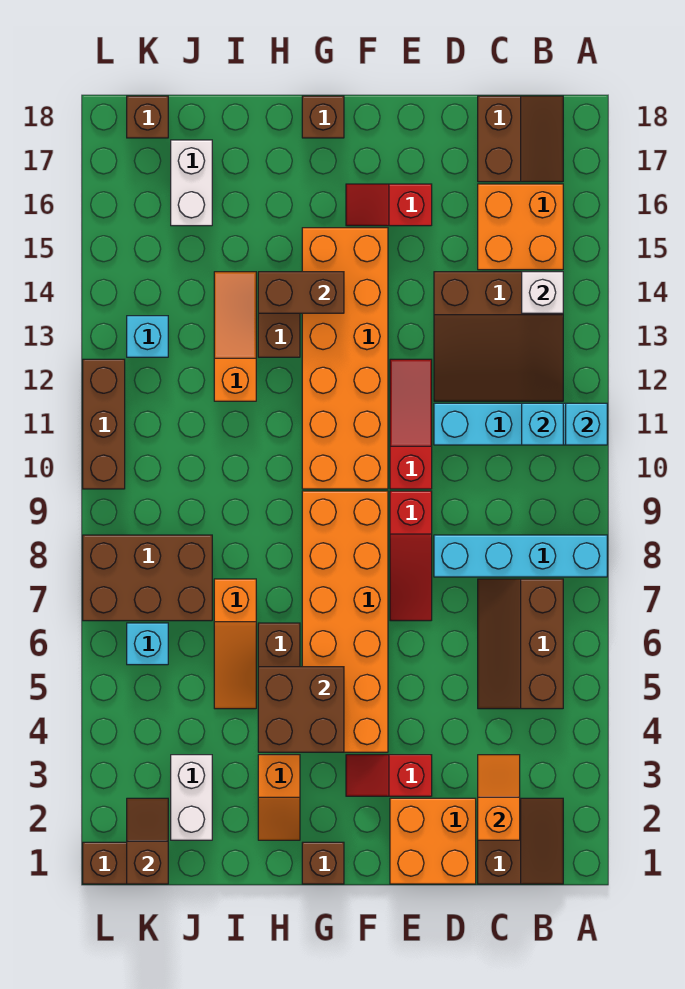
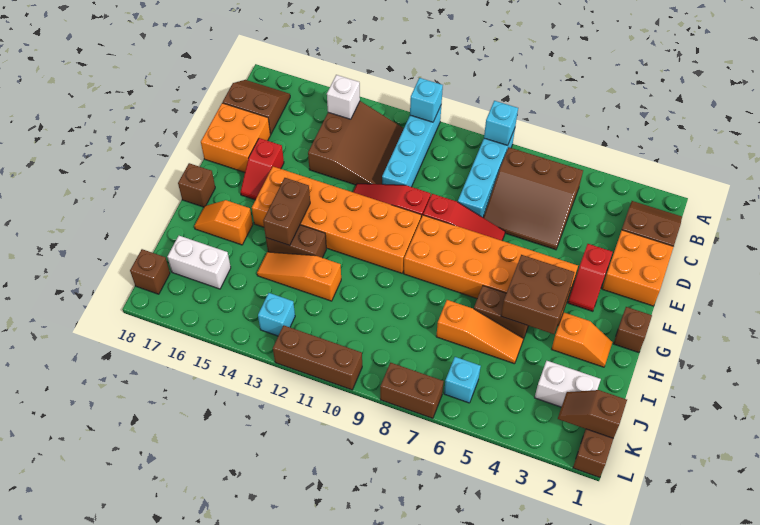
brown 2x3 slope [478,579,563,709] -> brown 3x3 slope [483,147,583,250]
cyan 1x1 brick [522,403,563,445] -> cyan 1x1 brick moved to [484,101,518,145]
orange 2x2 brick [478,184,563,270] -> orange 2x2 brick moved to [201,103,270,172]
orange 1x2 slope [478,755,520,840] -> orange 1x2 slope moved to [194,200,253,245]
brown 2x3 brick [83,535,212,621] -> brown 1x2 brick [380,363,444,418]

